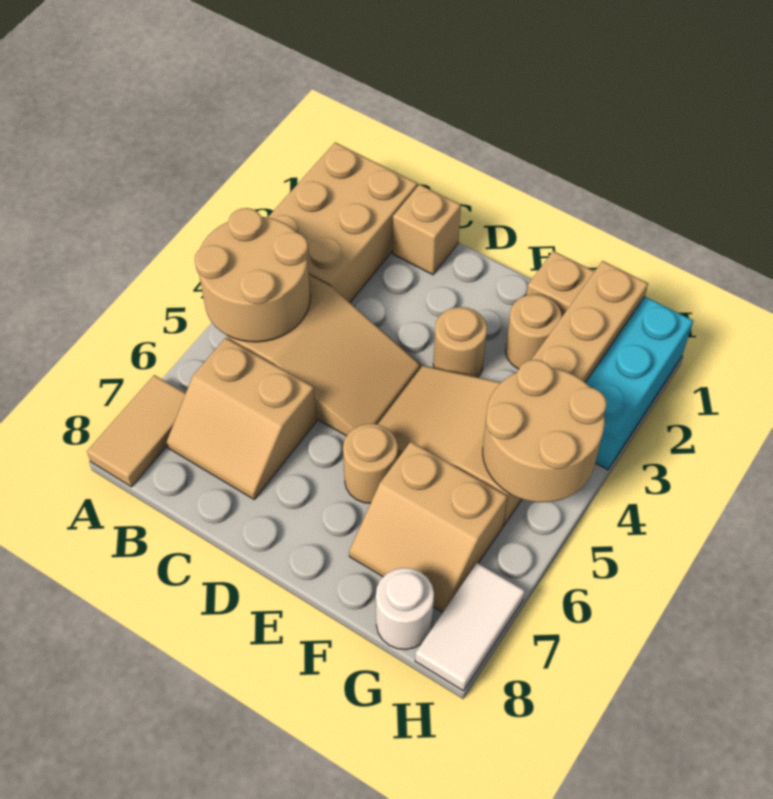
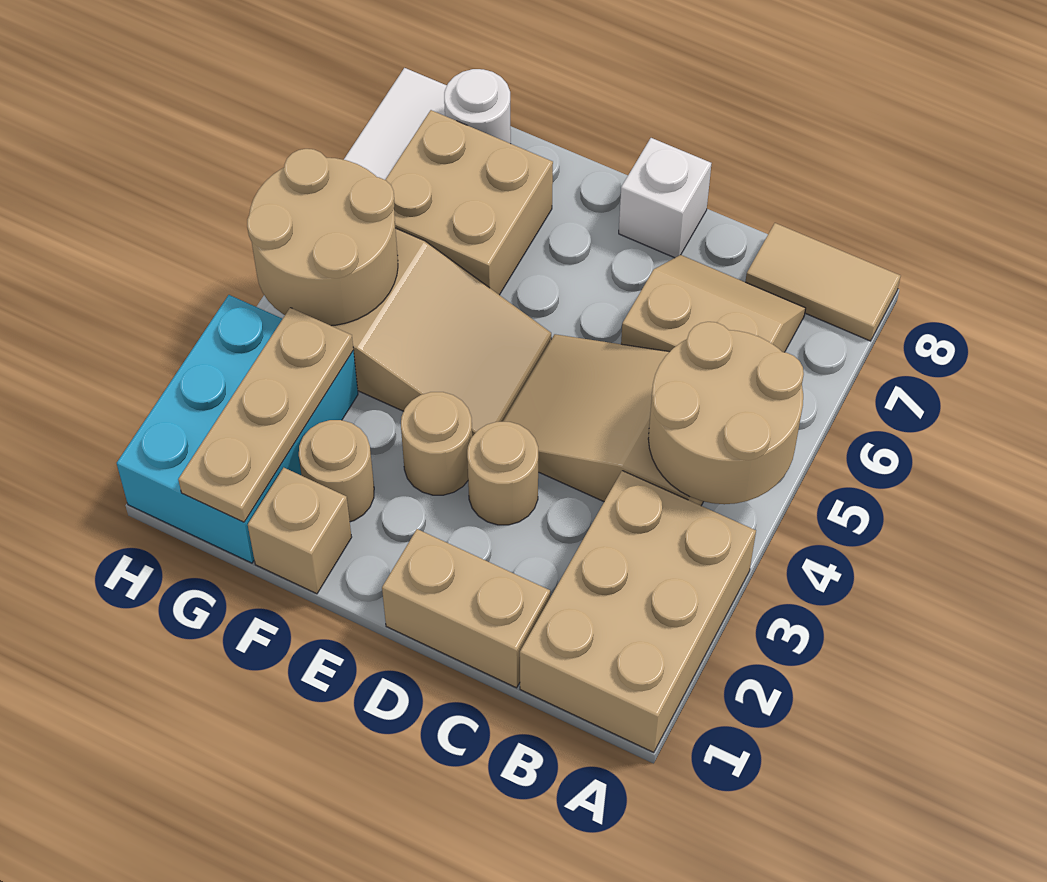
tan 1x2 tile [87,375,186,487] -> tan 1x2 tile turned to [745,223,900,341]
tan 1x1 brick [393,184,461,275] -> tan 1x2 brick [382,529,550,688]
none -> white 1x1 brick [619,138,711,258]
tan 1x1 round brick [343,424,398,503] -> tan 1x1 round brick moved to [467,422,538,525]
tan 2x2 slope [349,442,507,612] -> tan 2x2 brick [385,110,553,295]

